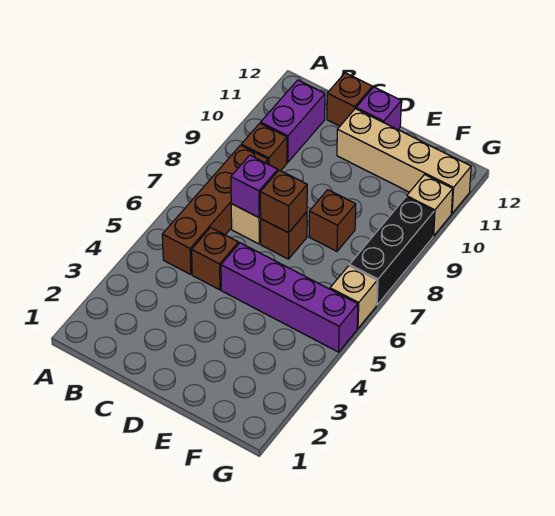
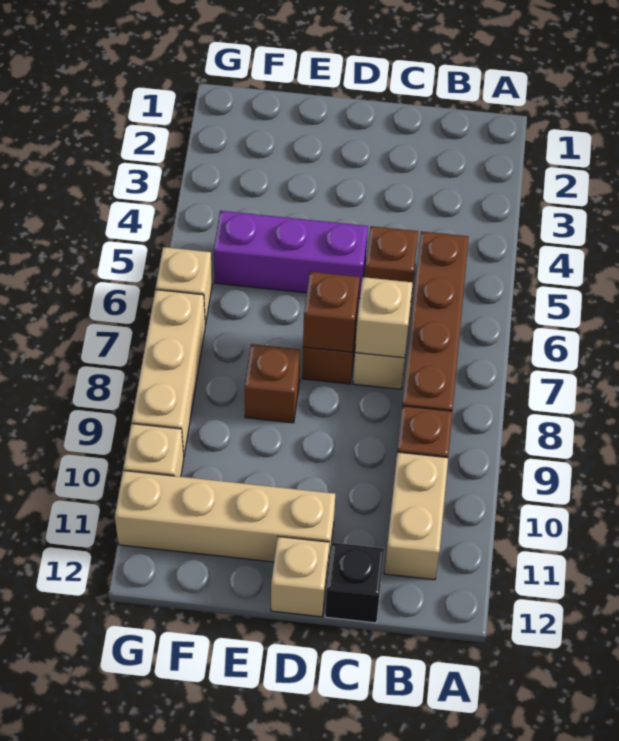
purple 1x2 brick [261,80,325,162] -> tan 1x2 brick [384,452,448,580]
purple 1x1 brick [231,155,278,217] -> tan 1x1 brick [355,277,413,358]
brown 1x1 brick [327,73,372,126] -> black 1x1 brick [325,543,384,623]
purple 1x4 brick [221,243,358,352] -> purple 1x3 brick [214,211,368,298]
purple 1x1 brick [356,87,401,129] -> tan 1x1 brick [271,537,330,617]
black 1x3 brick [349,197,434,305] -> tan 1x3 brick [132,290,205,455]

